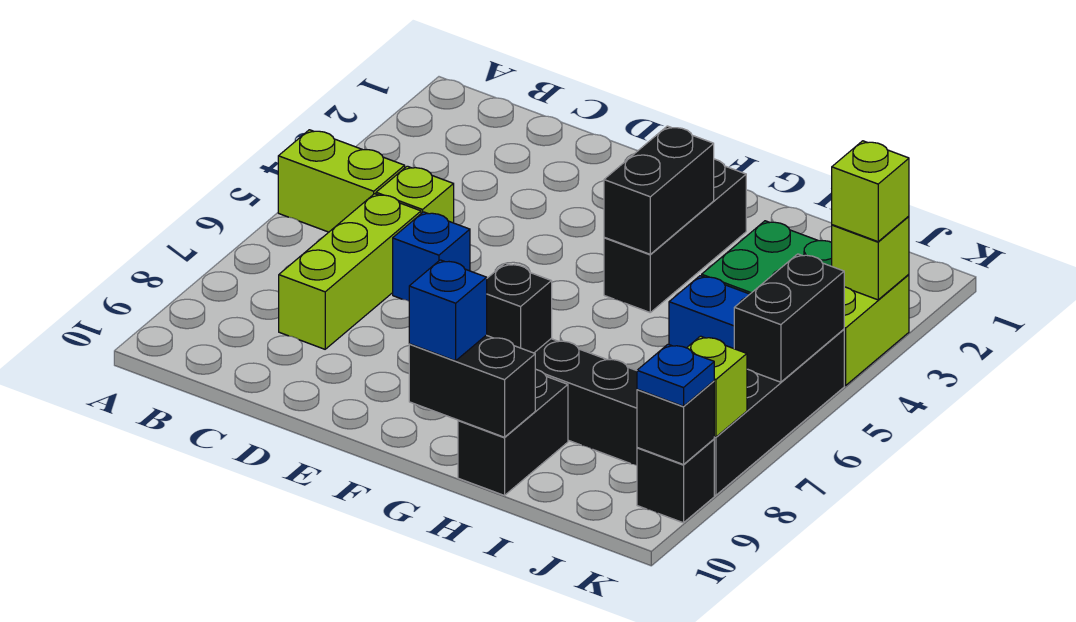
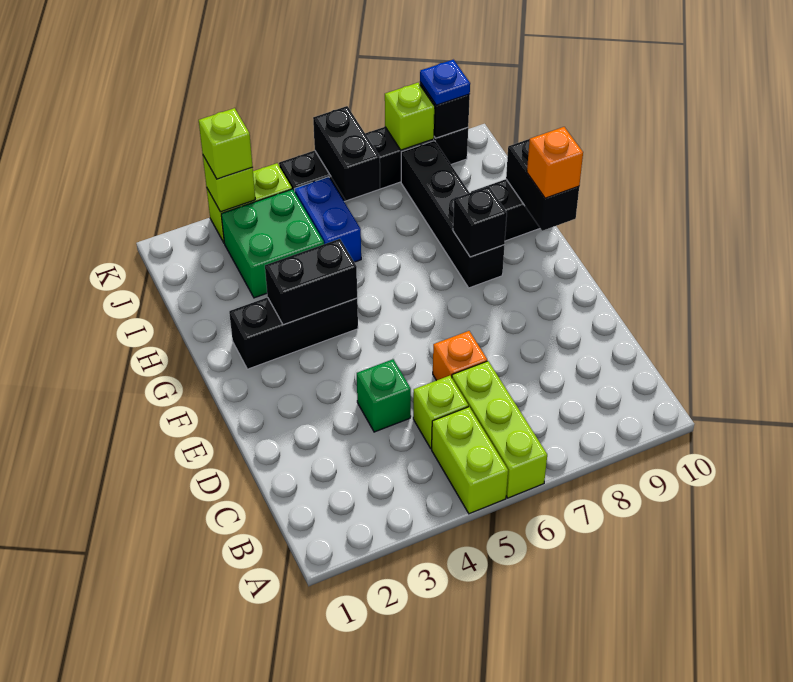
lime 1x3 brick [279,194,421,349] -> lime 1x3 brick turned to [452,361,547,498]
none -> green 1x1 brick [357,359,411,432]
blue 1x1 brick [393,212,470,301] -> orange 1x1 brick [433,331,487,380]
blue 1x1 brick [409,260,487,361] -> orange 1x1 brick [527,127,583,198]
black 1x2 brick [734,254,844,382] -> black 1x2 brick turned to [313,106,380,201]

